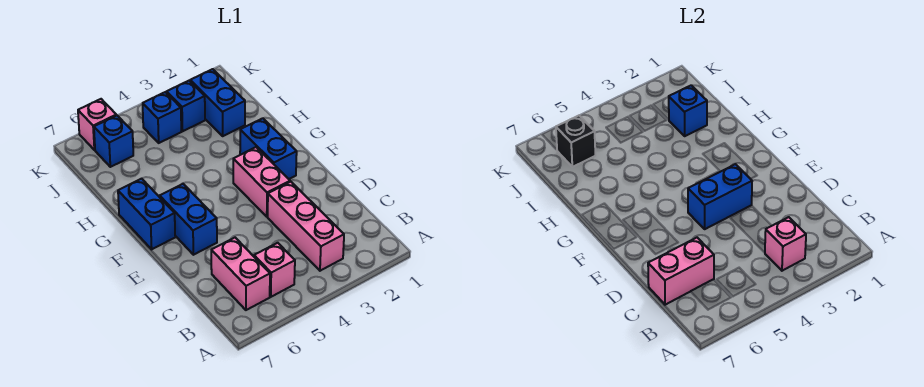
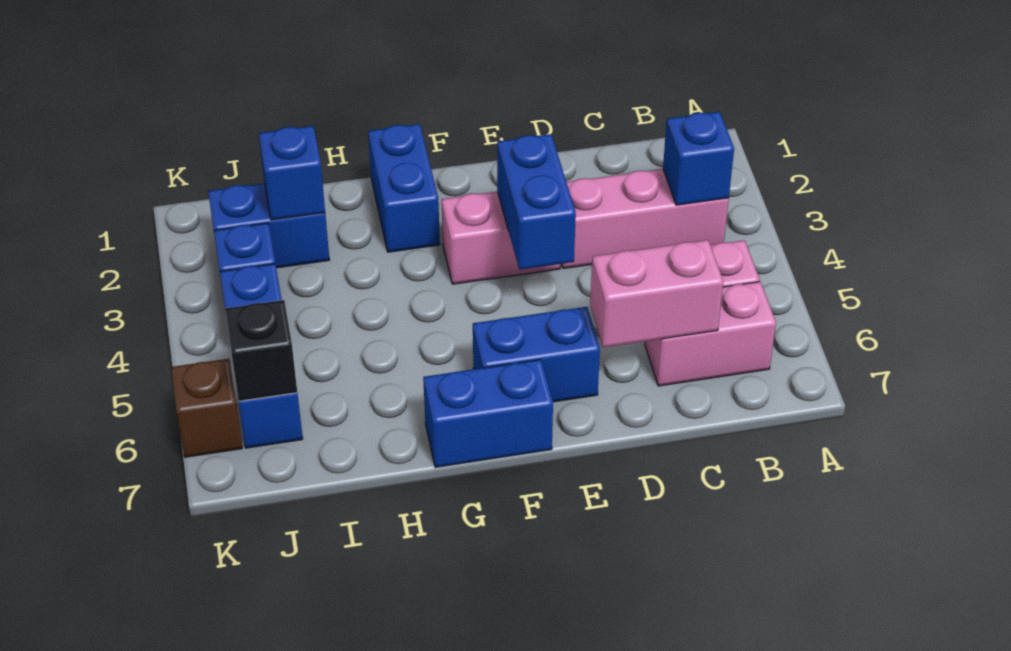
pink 1x1 brick [765,217,806,271] -> blue 1x1 brick [663,112,734,205]
pink 1x2 brick [648,238,714,305] -> pink 1x2 brick turned to [590,240,723,347]
blue 1x2 brick [240,118,297,179] -> blue 1x2 brick turned to [368,124,440,252]
pink 1x1 brick [78,99,116,150] -> brown 1x1 brick [171,359,242,457]

